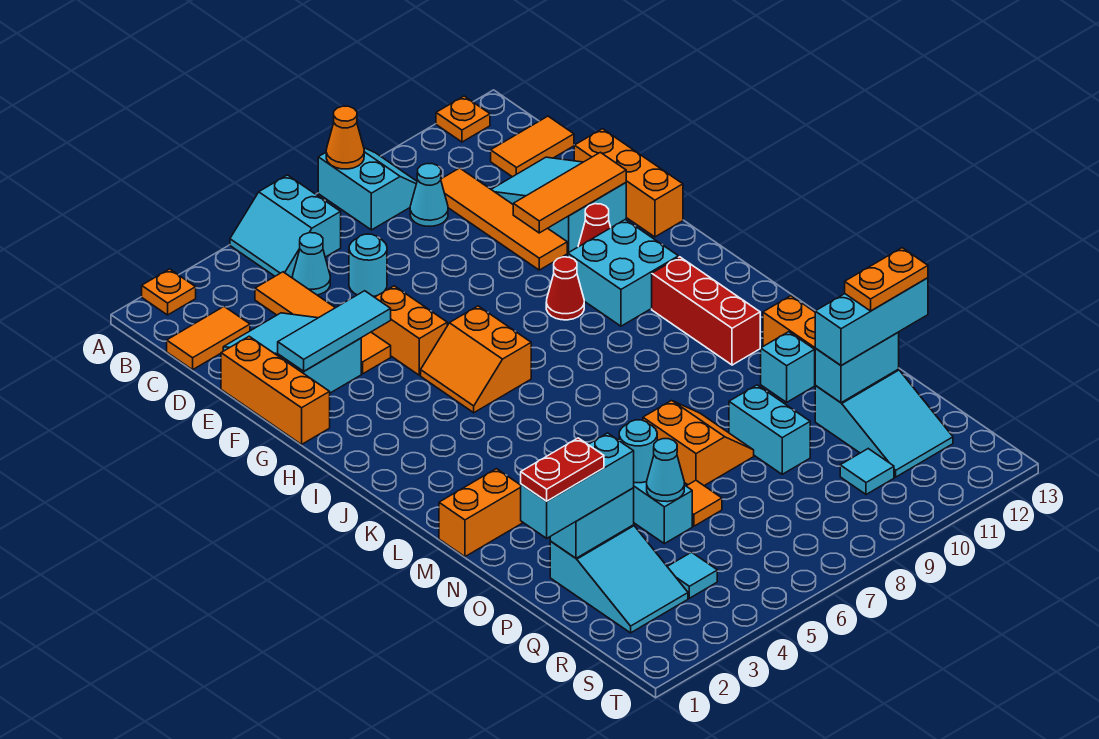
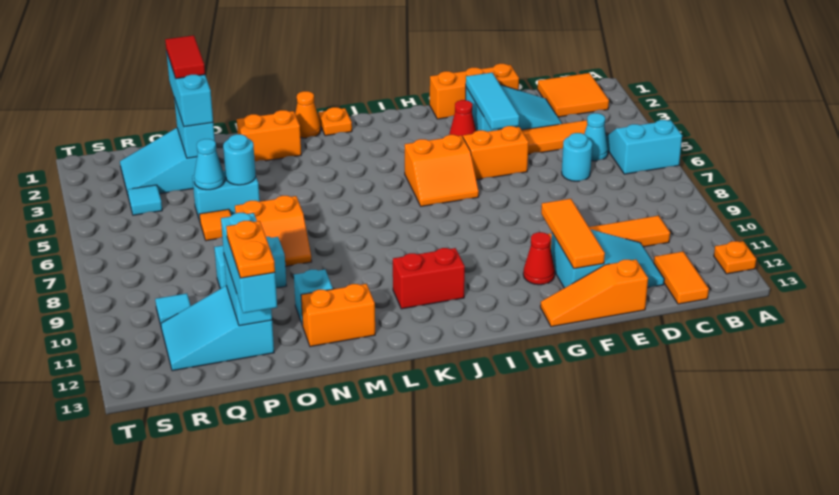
orange 1x1 plate [142,269,196,315] -> orange 1x1 plate moved to [318,107,352,136]
cyan 2x2 slope [318,148,417,230] -> none
orange 1x1 cone [326,106,364,169] -> orange 1x1 cone moved to [295,91,321,138]
orange 1x2 tile [167,307,250,370] -> orange 2x2 tile [538,73,609,117]
cyan 1x1 cone [410,164,448,226] -> none
orange 1x3 brick [574,129,683,237] -> orange 1x3 slope [540,260,648,327]
orange 2x2 slope [421,306,531,413] -> orange 2x2 slope turned to [405,135,479,206]
red 1x1 cone [546,257,584,320] -> red 1x1 cone moved to [449,100,476,137]
cyan 2x2 brick [568,219,678,326] -> none
red 1x3 brick [652,257,760,365] -> red 1x2 brick [393,248,465,309]
orange 1x2 brick [439,469,522,557] -> orange 1x2 brick turned to [237,110,301,162]
red 1x2 plate [521,438,604,501] -> red 1x2 tile [165,35,205,79]

